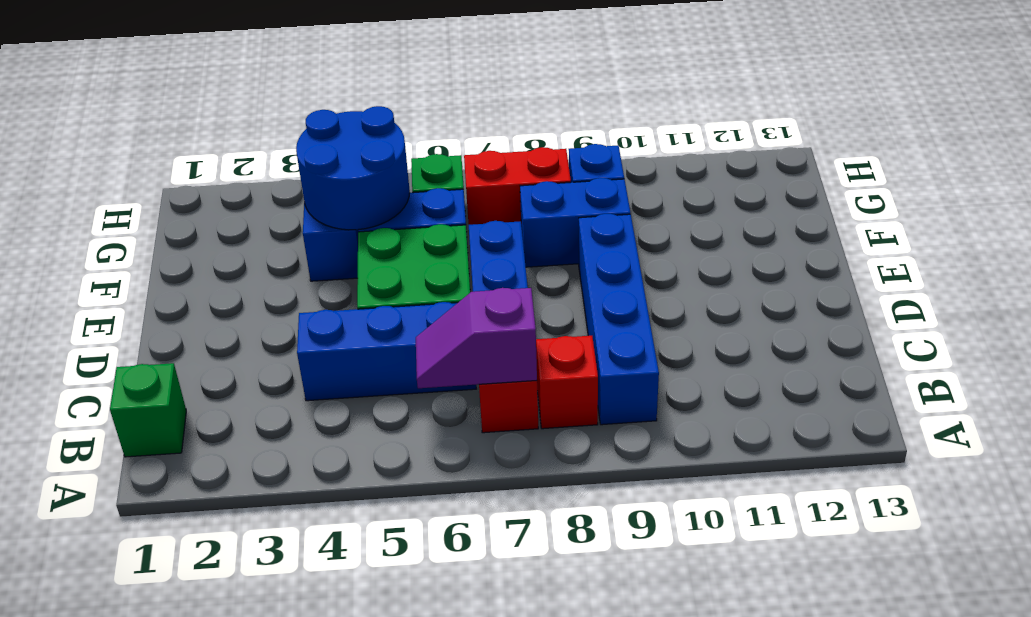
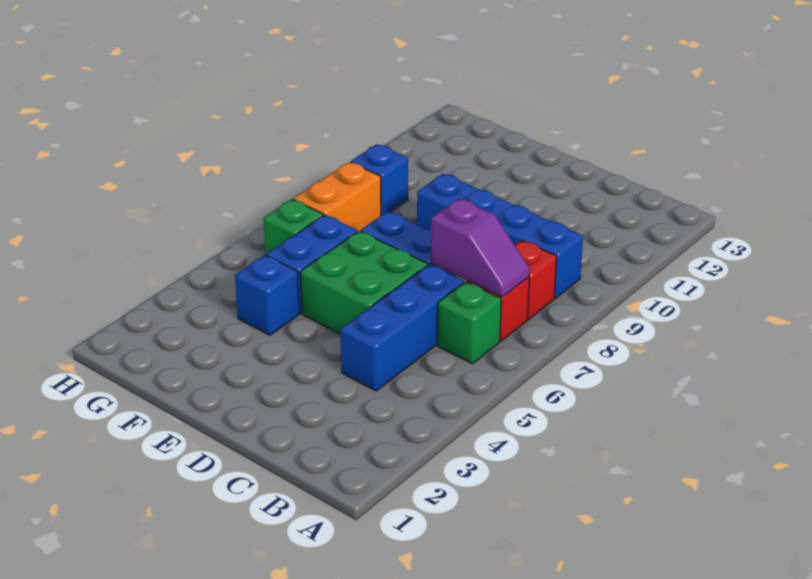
green 1x1 brick [110,363,186,457] -> green 1x1 brick moved to [438,282,501,364]
purple 1x2 slope [416,288,537,388] -> purple 1x2 slope turned to [431,199,530,297]
blue 2x2 round brick [296,106,410,230] -> none
blue 1x2 brick [520,178,630,267] -> none
red 1x2 brick [464,147,571,225] -> orange 1x2 brick [293,162,381,232]

